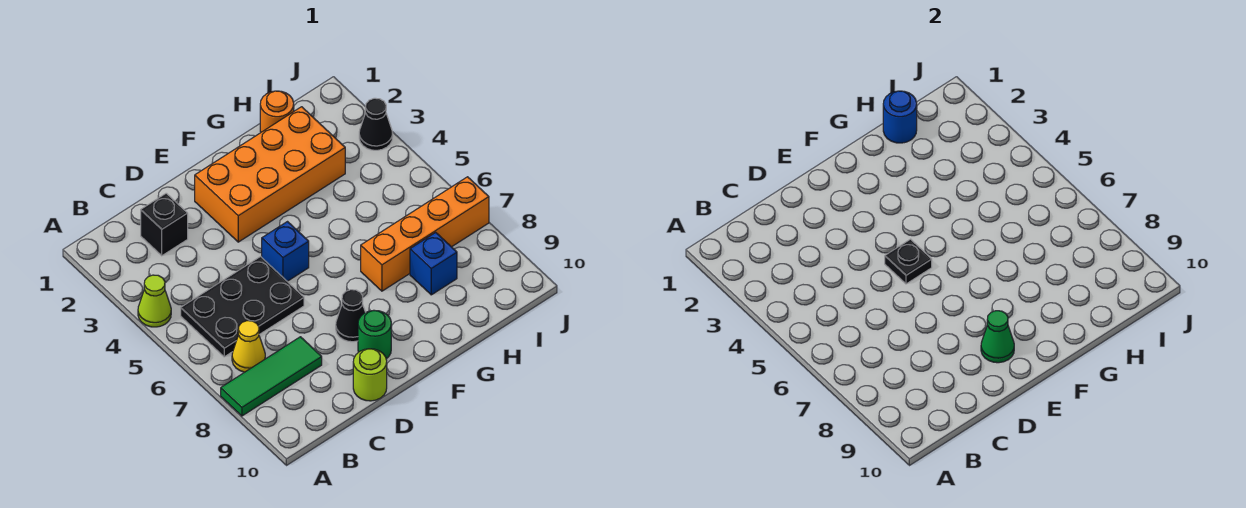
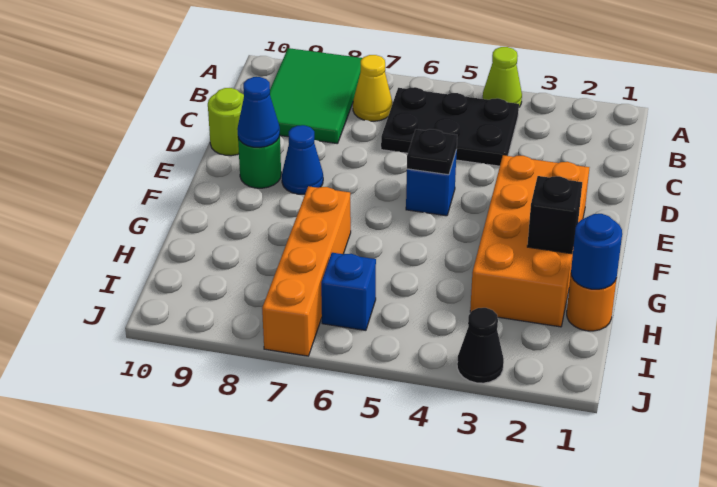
green 1x3 tile [221,337,322,416] -> green 2x3 tile [270,48,362,144]
black 2x3 plate [181,257,304,357] -> black 2x3 plate turned to [381,87,519,166]
black 1x1 brick [141,193,188,256] -> black 1x1 brick moved to [527,176,582,254]
black 1x1 cone [336,290,366,342] -> blue 1x1 cone [282,125,323,194]
green 1x1 cone [981,311,1014,363] -> blue 1x1 cone [237,77,280,147]
blue 1x1 brick [410,232,457,295] -> blue 1x1 brick moved to [321,253,376,330]

